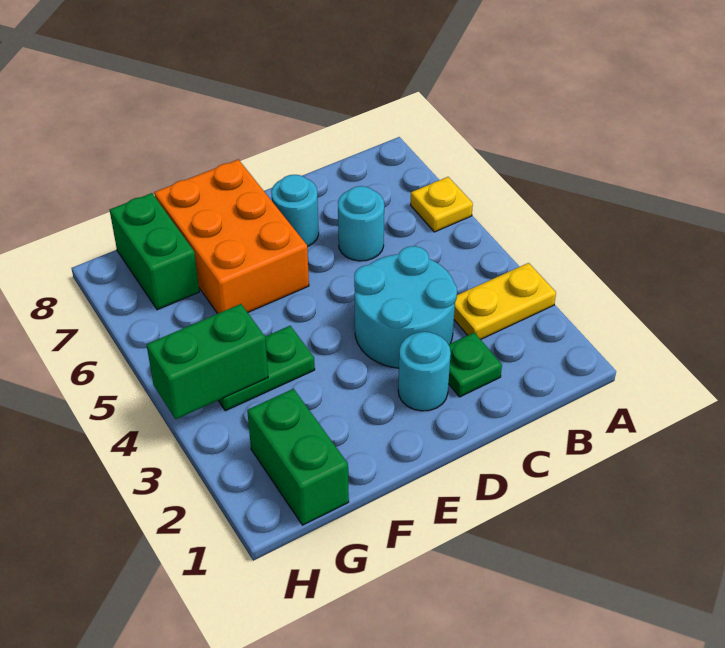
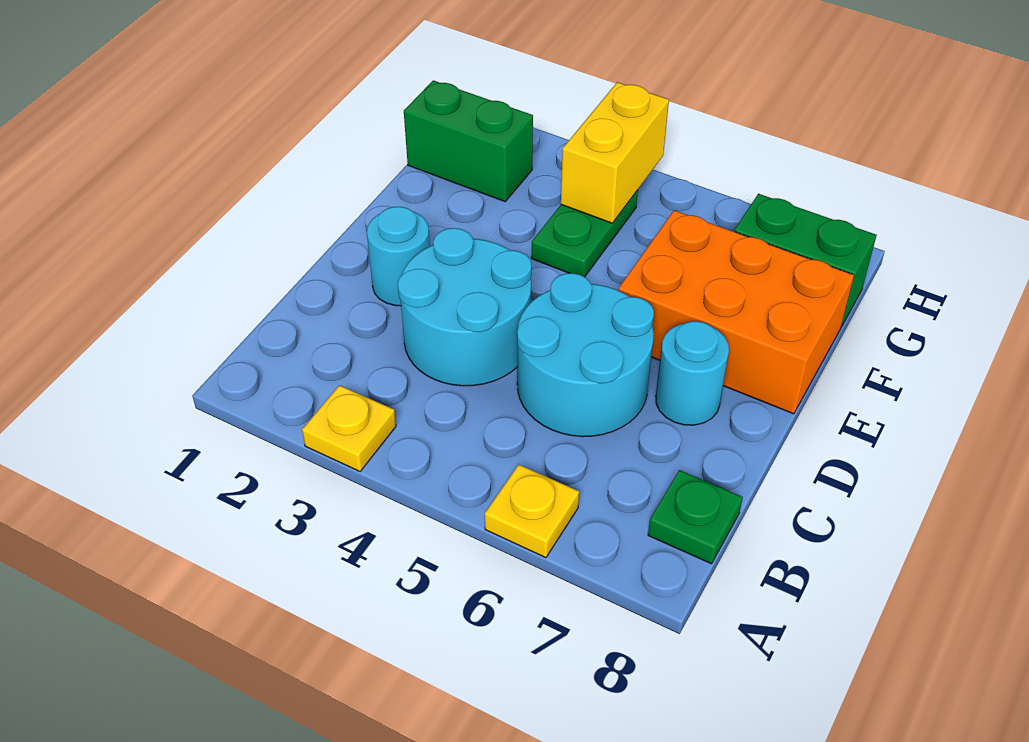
yellow 1x2 plate [454,263,556,340] -> yellow 1x1 plate [302,385,396,471]
green 1x1 plate [448,333,502,397] -> green 1x1 plate moved to [648,470,743,564]
cyan 1x1 round brick [338,186,384,261] -> cyan 2x2 round brick [517,273,654,437]
green 1x2 brick [147,304,268,419] -> yellow 1x2 brick [561,82,669,223]

